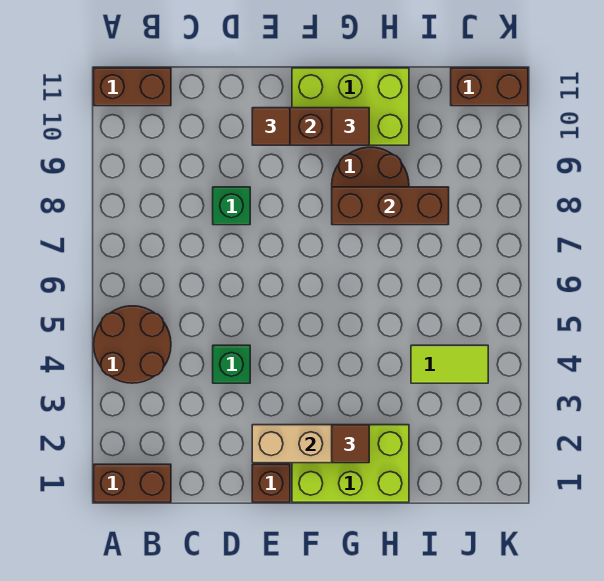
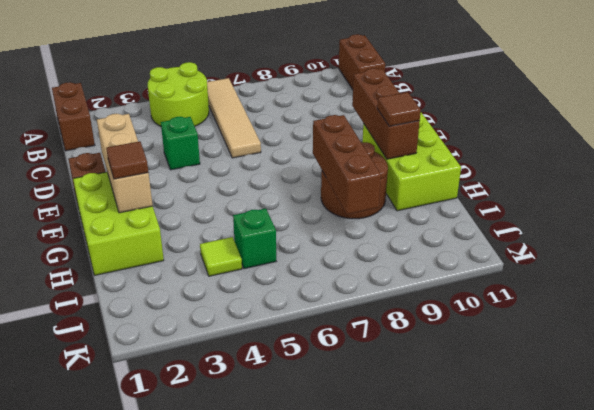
brown 2x2 round brick [94,306,171,383] -> lime 2x2 round brick [148,62,209,126]
none -> tan 1x4 tile [207,78,261,158]
green 1x1 brick [213,187,250,225] -> green 1x1 brick moved to [233,208,276,269]
brown 1x1 tile [252,108,290,145] -> none
lime 1x2 tile [411,345,488,383] -> lime 1x1 tile [200,237,242,276]
brown 1x2 brick [451,68,528,106] -> none

